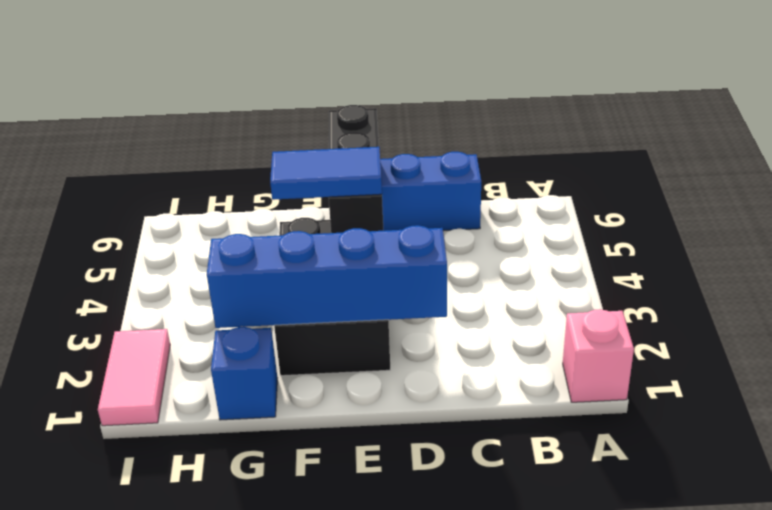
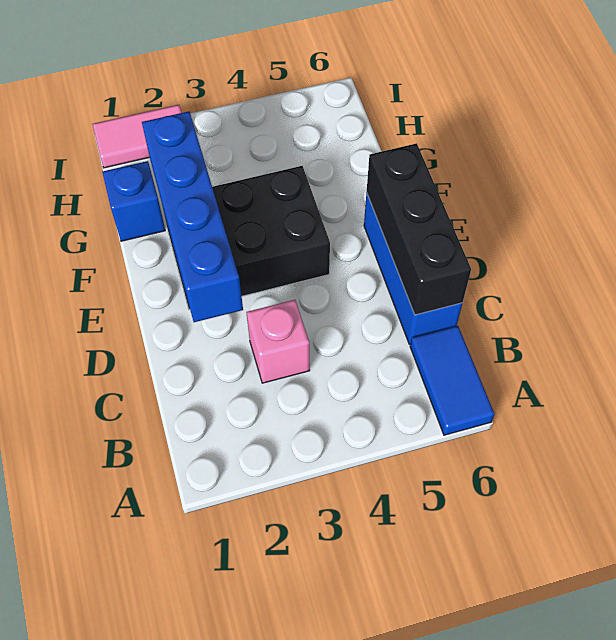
pink 1x1 brick [563,309,634,402] -> pink 1x1 brick moved to [246,300,310,383]
black 1x3 brick [329,105,383,233] -> black 1x3 brick turned to [367,143,471,315]
blue 1x2 tile [270,147,382,200] -> blue 1x2 tile moved to [410,326,494,435]

